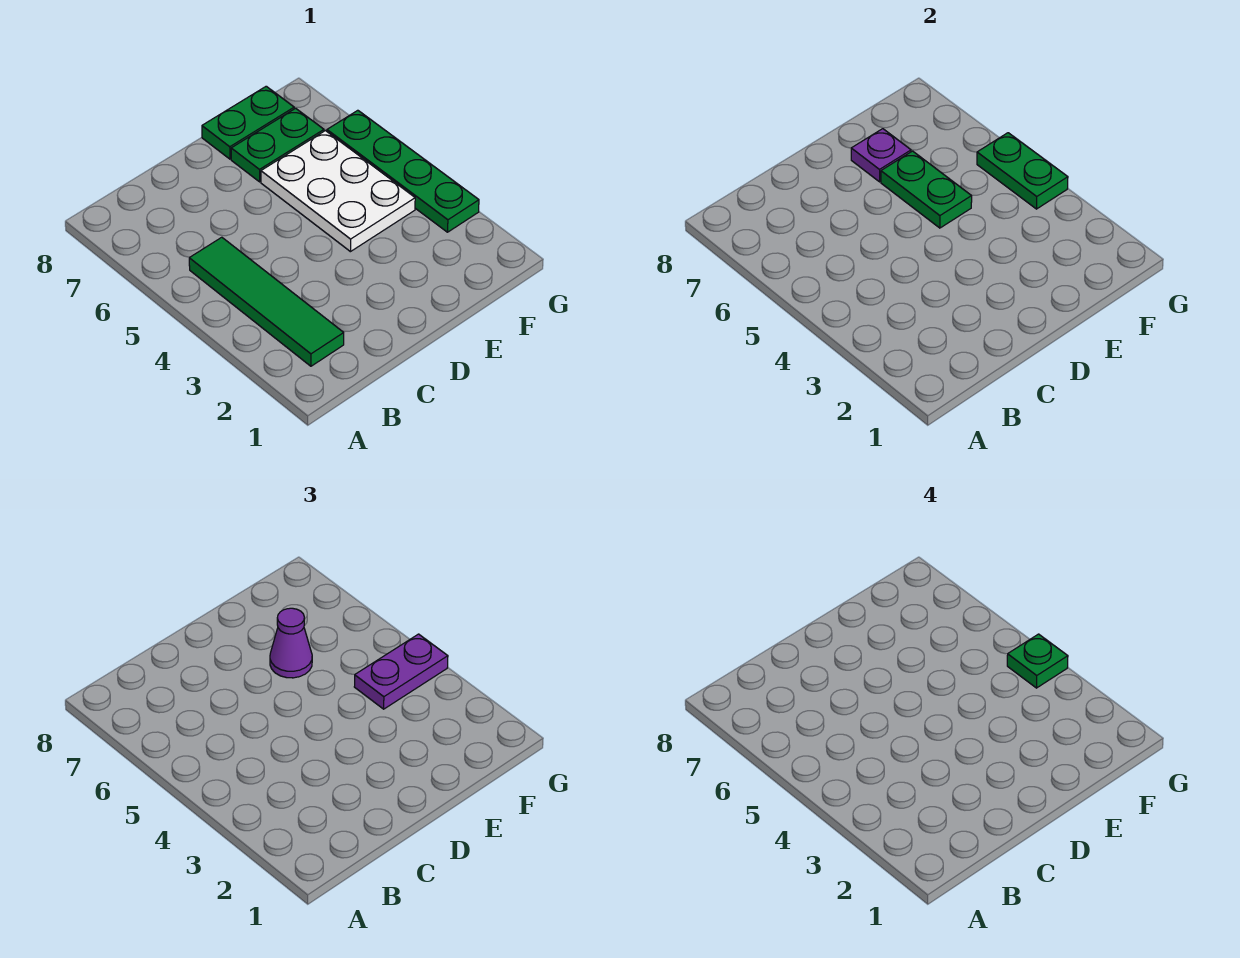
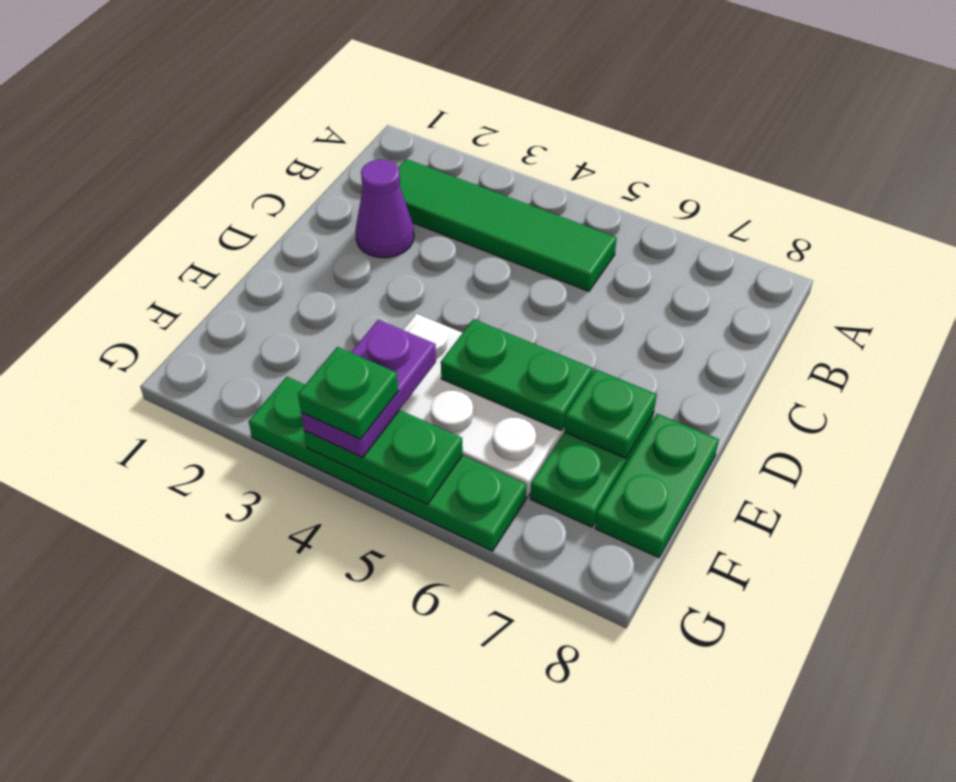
purple 1x1 cone [270,608,312,678] -> purple 1x1 cone moved to [355,160,414,258]
purple 1x1 plate [851,129,911,182] -> green 1x1 plate [564,369,657,458]

